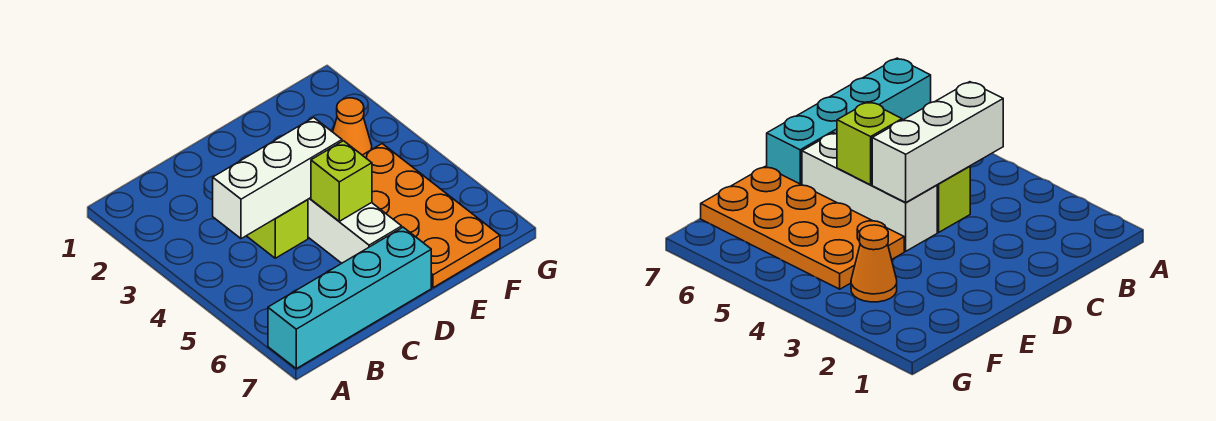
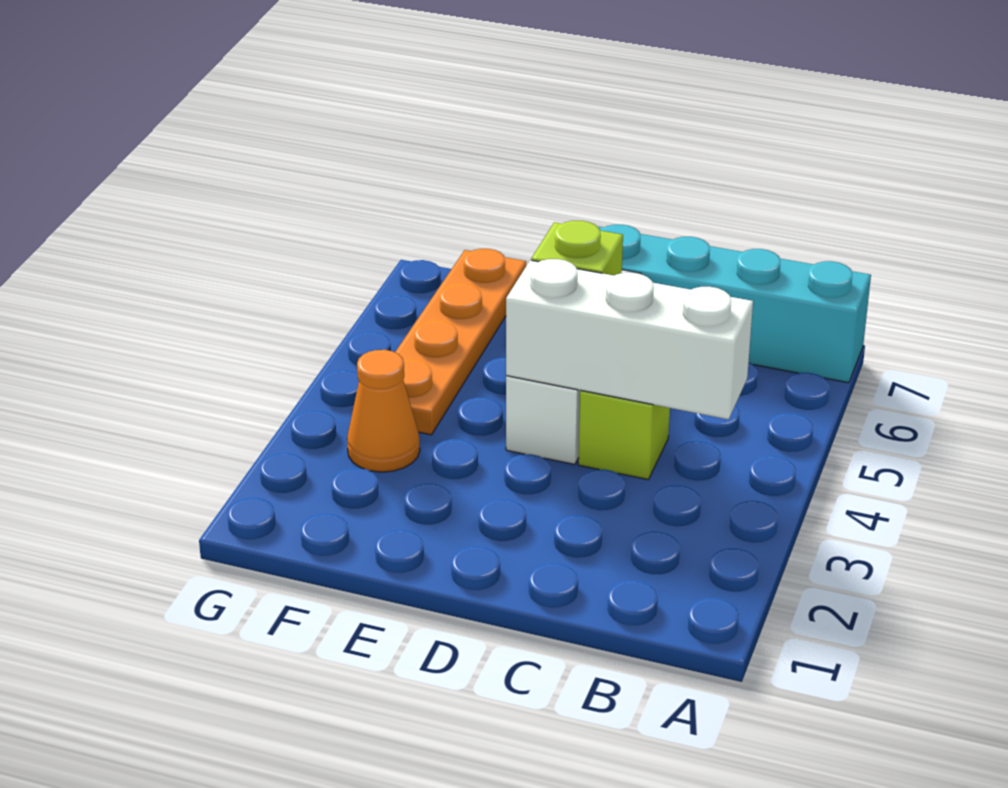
orange 2x4 plate [363,144,500,288] -> orange 1x4 plate [395,249,526,435]

